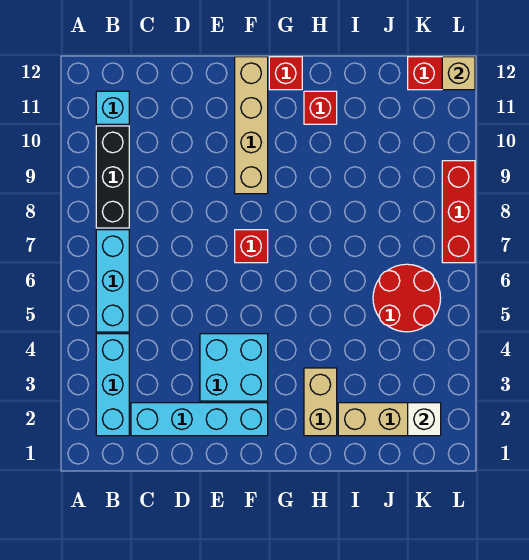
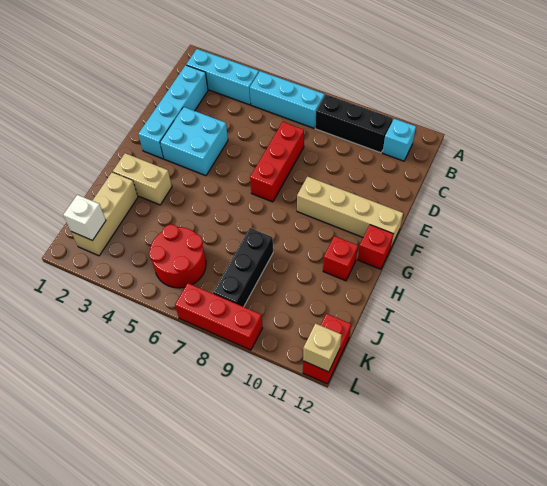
red 1x1 brick [235,230,268,263] -> red 1x3 brick [250,122,304,202]
none -> black 1x3 brick [213,228,273,307]

